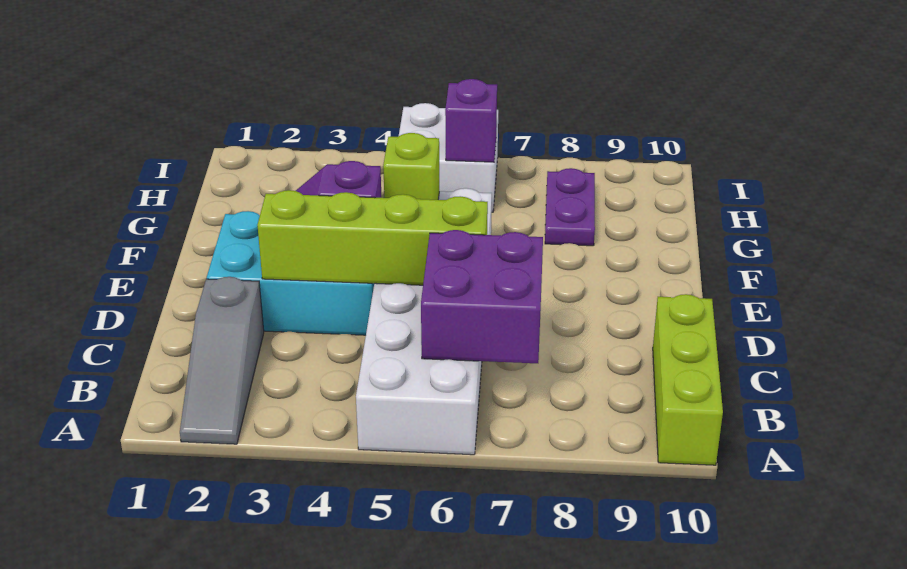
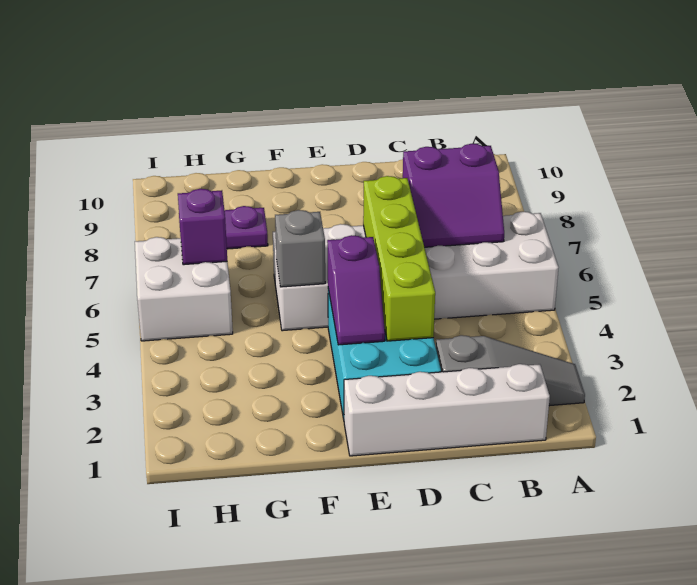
lime 1x3 brick [653,294,723,465] -> none
none -> white 1x4 brick [344,364,550,456]
purple 2x2 brick [421,230,543,363] -> purple 2x2 slope [403,144,504,247]
lime 1x1 brick [383,133,439,200] -> grey 1x1 brick [275,210,325,287]

